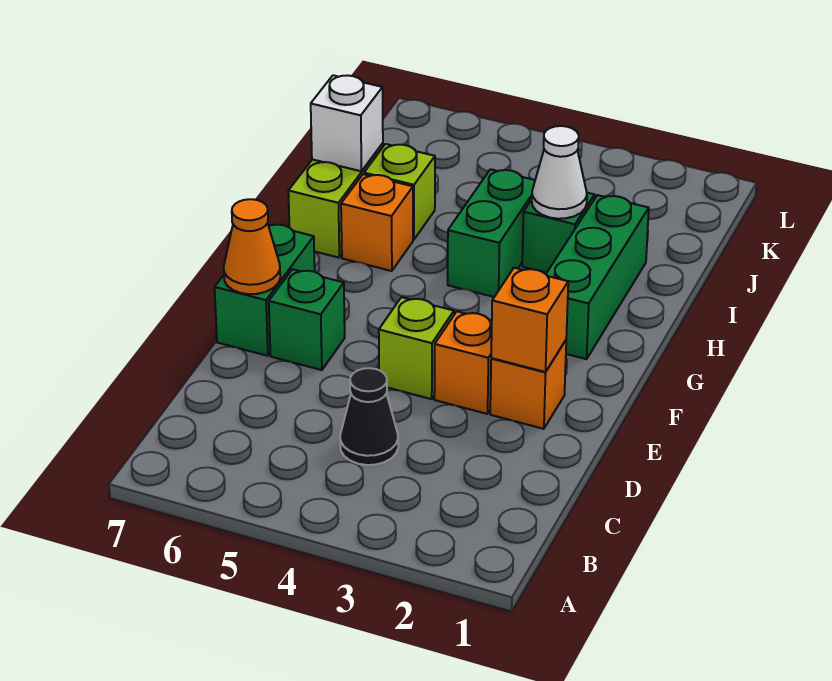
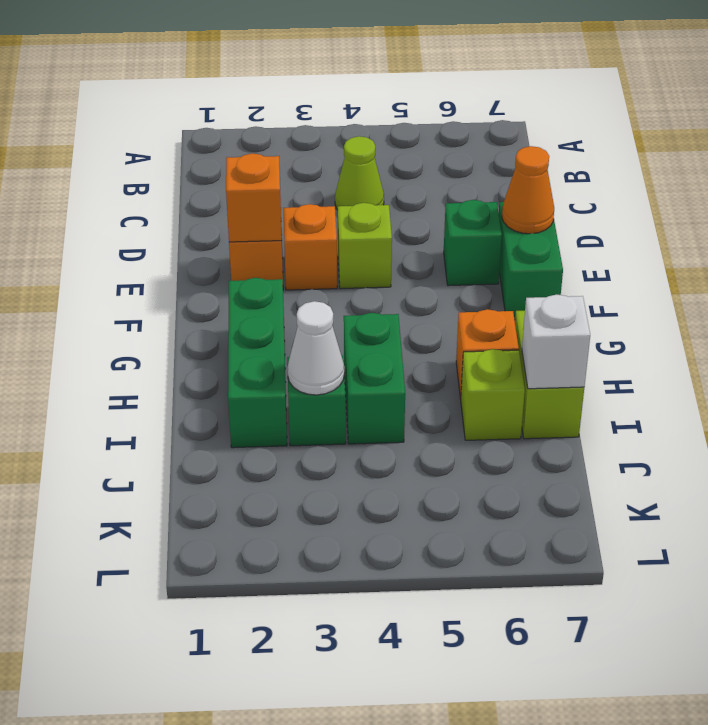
black 1x1 cone [340,368,398,465] -> lime 1x1 cone [335,136,384,210]

